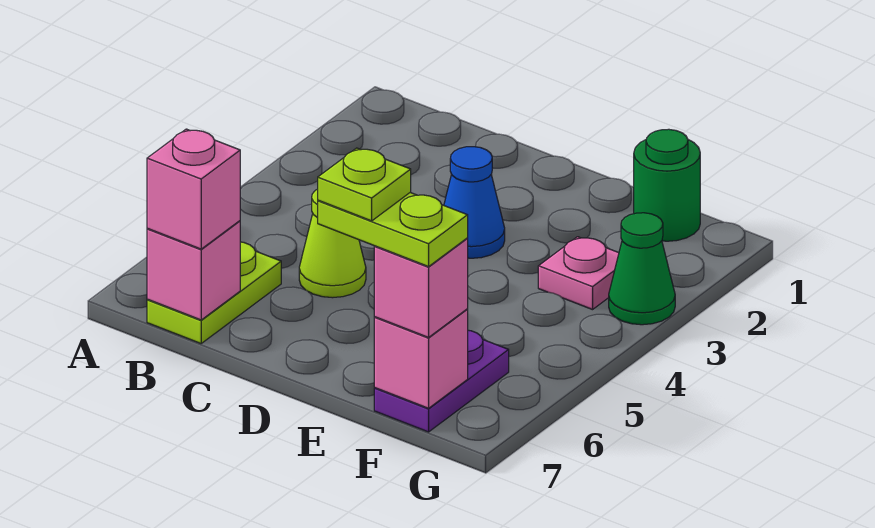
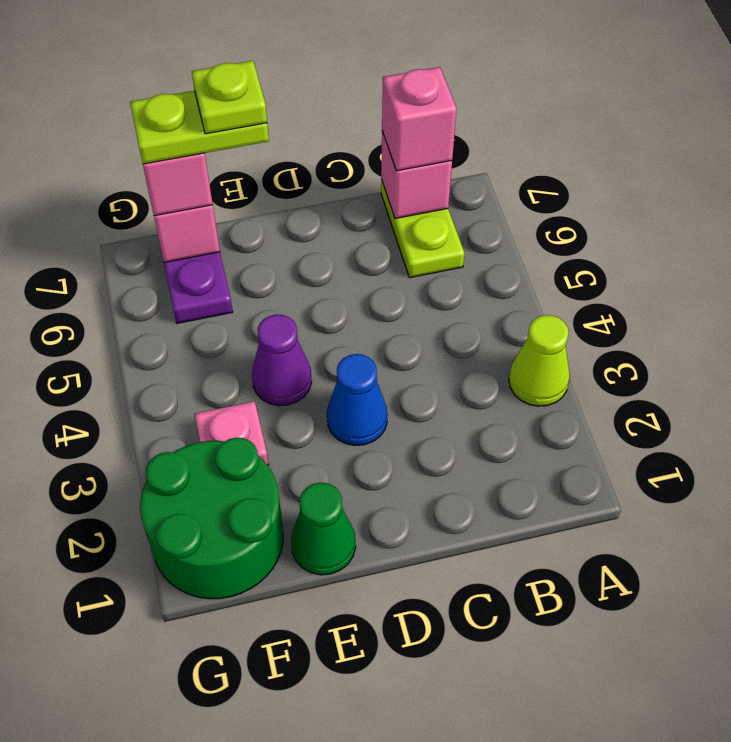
lime 1x1 cone [299,189,366,298] -> lime 1x1 cone moved to [509,315,570,406]
none -> purple 1x1 cone [252,314,312,406]
green 1x1 round brick [634,129,700,241] -> green 2x2 round brick [140,438,283,599]
green 1x1 cone [609,213,675,325] -> green 1x1 cone moved to [291,483,356,575]

